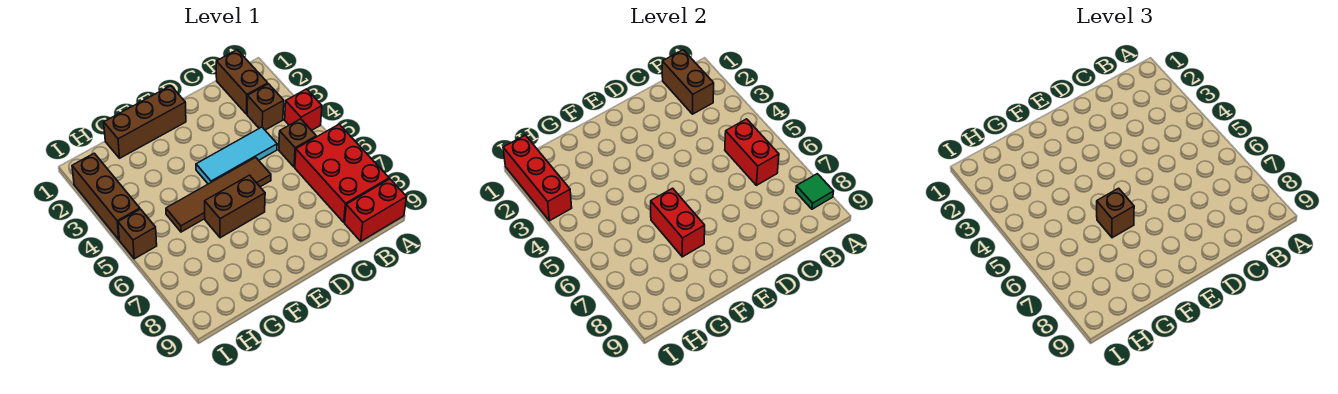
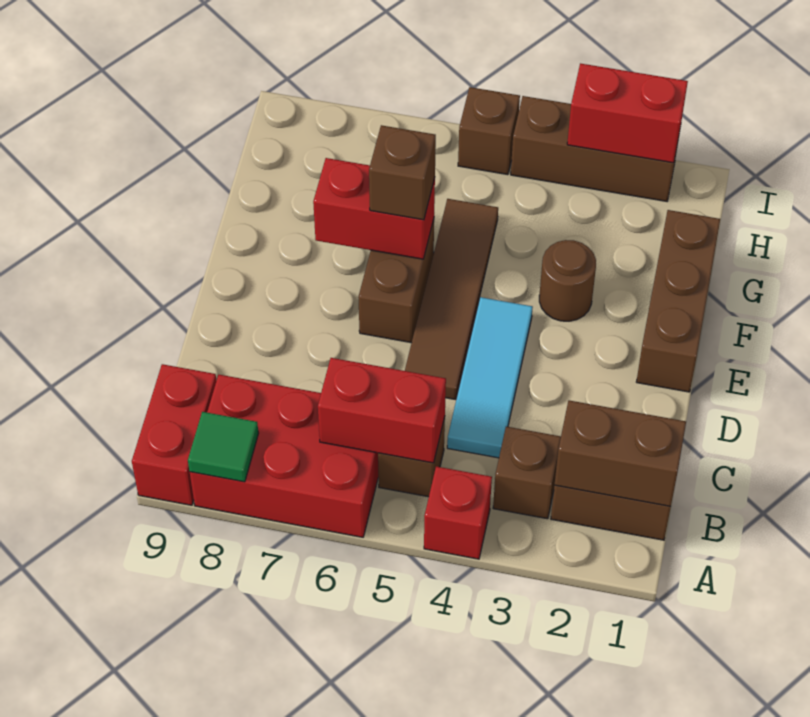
none -> brown 1x1 round brick [539,240,596,321]
red 1x3 brick [503,135,572,221] -> red 1x2 brick [567,63,688,163]

